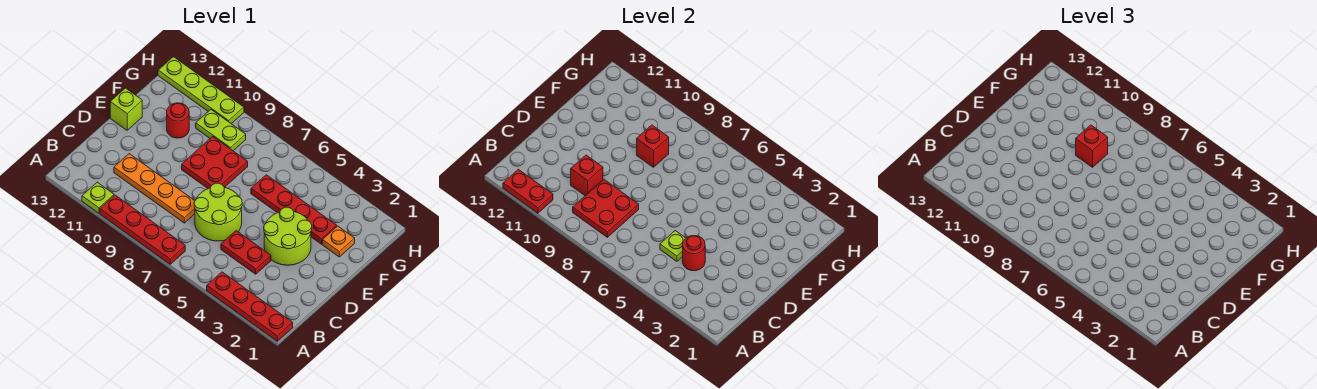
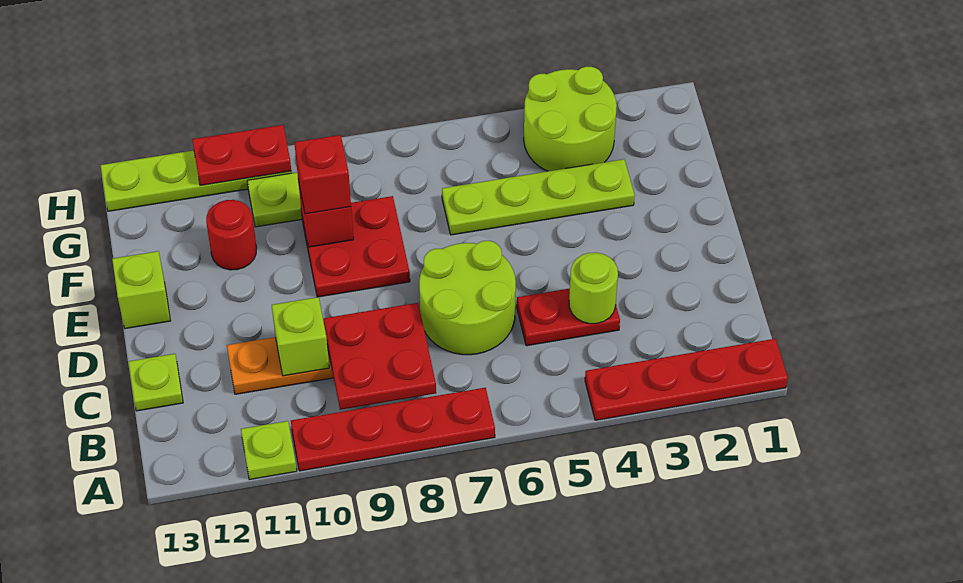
red 1x2 plate [503,169,553,213] -> red 1x2 plate moved to [192,125,291,186]
red 1x1 round brick [683,236,705,271] -> lime 1x1 round brick [569,252,618,324]
lime 1x1 plate [660,231,685,261] -> lime 1x1 plate moved to [129,354,183,411]
red 1x1 brick [571,155,603,196] -> lime 1x1 brick [272,297,329,376]
lime 2x2 round brick [264,207,312,265] -> lime 2x2 round brick moved to [524,67,617,171]
orange 1x1 plate [322,226,355,257] -> none
red 1x4 plate [251,175,337,244] -> lime 1x4 plate [442,159,635,235]

